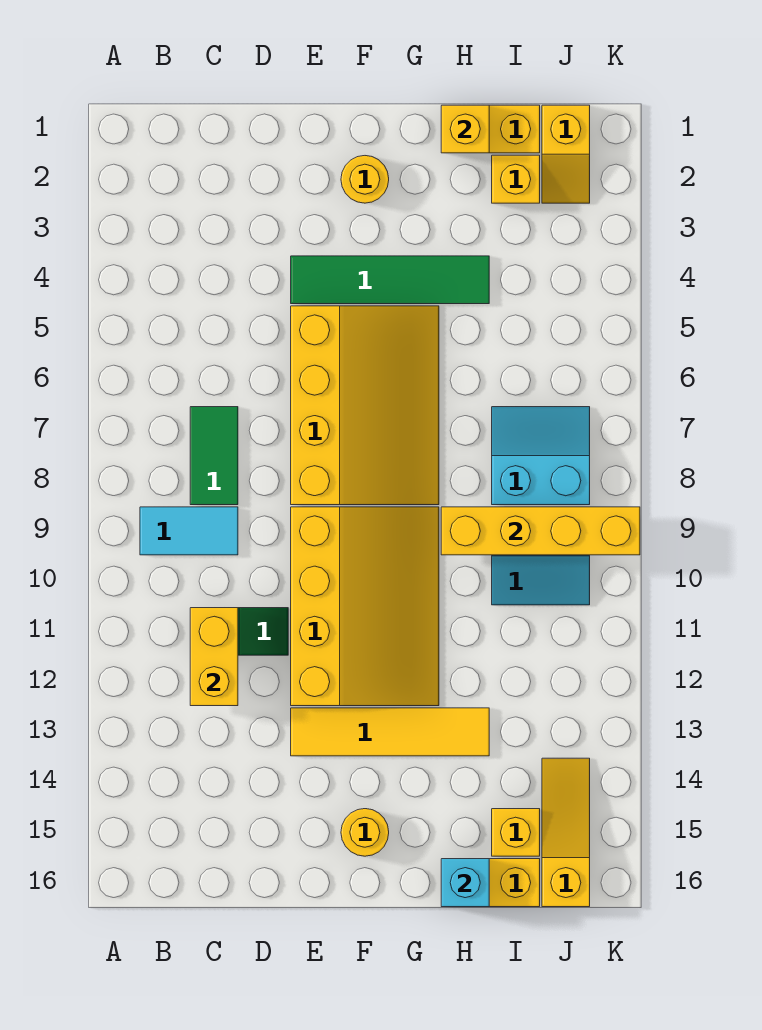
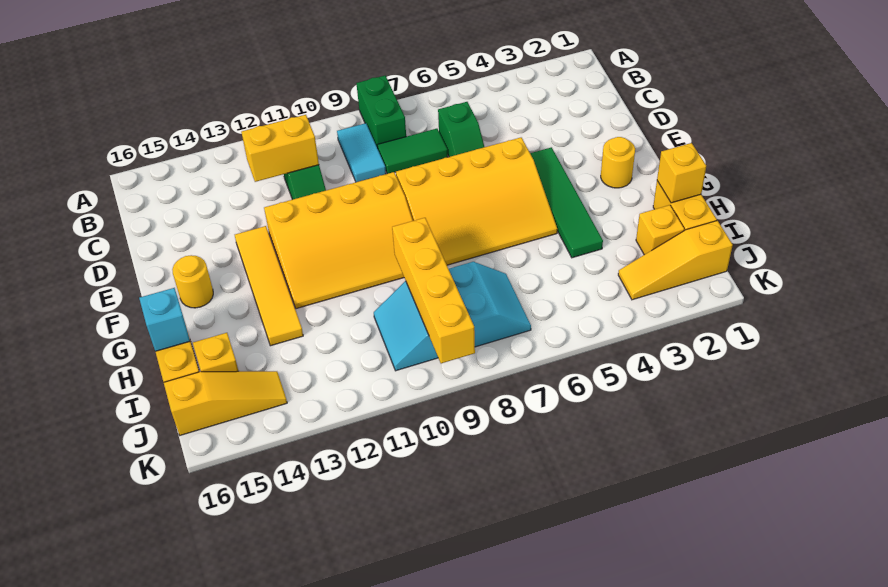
none -> green 1x2 brick [356,76,406,148]
none -> green 1x2 slope [438,102,484,157]
yellow 1x2 slope [542,105,590,203] -> yellow 1x3 slope [618,221,733,300]

